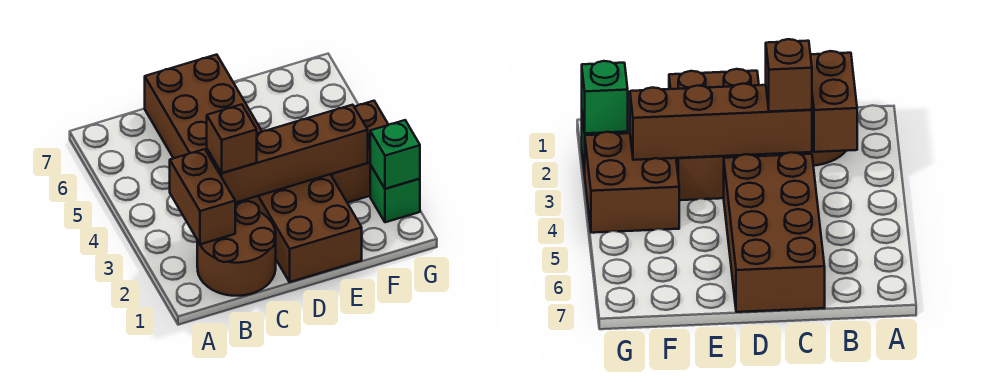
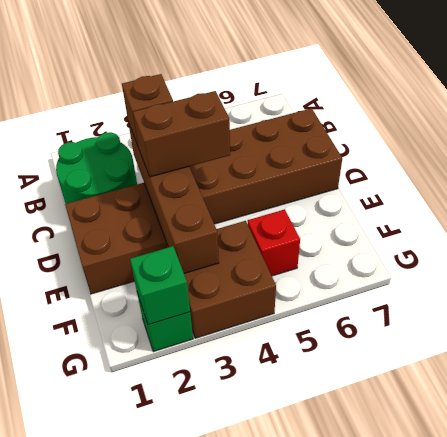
brown 2x2 round brick [197,201,276,296] -> green 2x2 round brick [56,132,137,204]
brown 1x2 brick [170,149,235,244] -> brown 1x2 brick moved to [133,91,230,177]
none -> red 1x1 brick [248,209,300,276]

